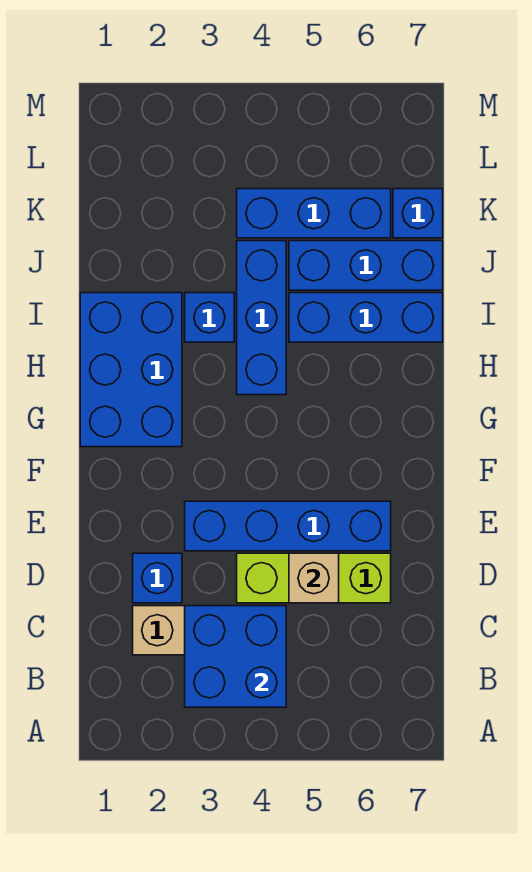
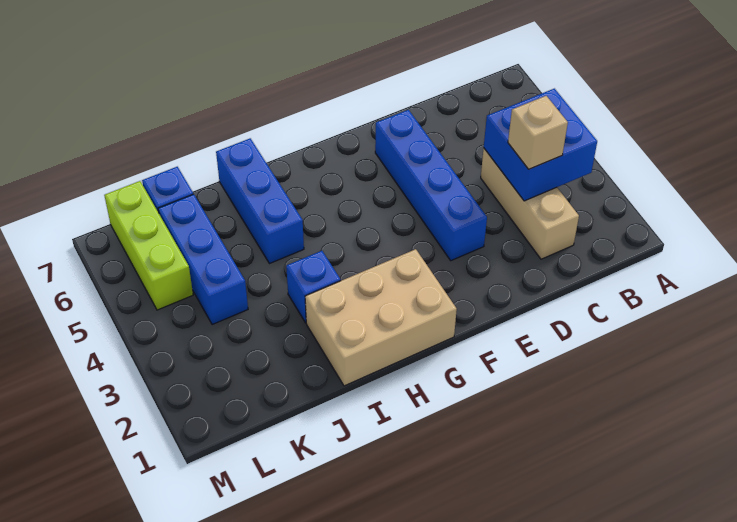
blue 1x1 brick [133,553,182,603] -> none
lime 1x3 brick [237,553,391,603] -> lime 1x3 brick moved to [104,181,193,310]
tan 1x1 brick [289,553,339,603] -> tan 1x1 brick moved to [508,96,568,169]
blue 2x3 brick [80,293,182,447] -> tan 2x3 brick [305,249,457,386]
blue 1x3 brick [237,241,286,395] -> none
blue 1x3 brick [289,241,443,290] -> none

